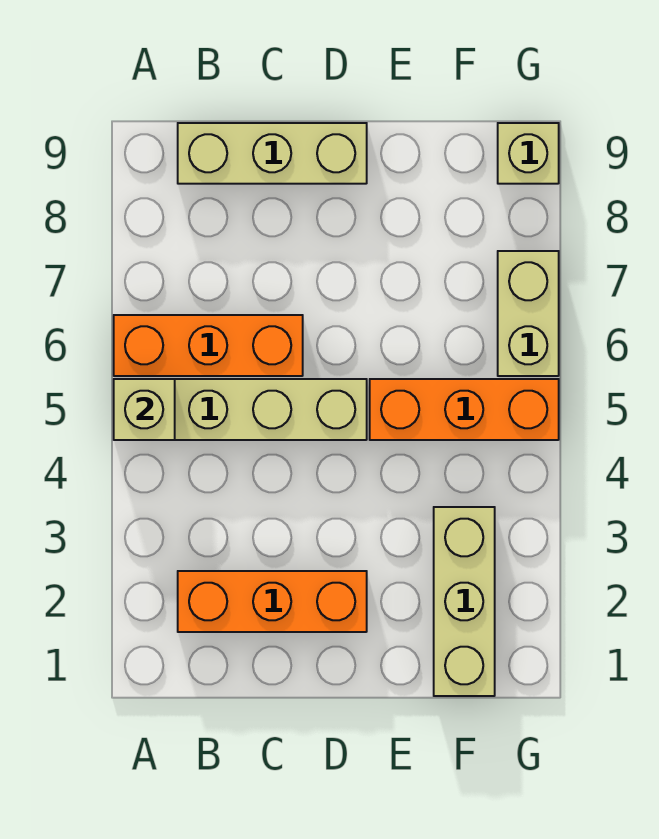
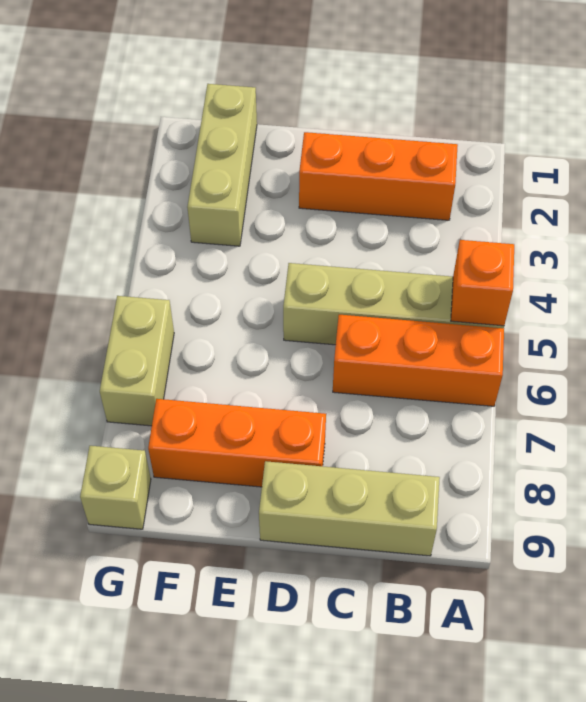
tan 1x1 brick [114,379,175,440] -> orange 1x1 brick [451,240,514,326]
orange 1x3 brick [370,379,559,440] -> orange 1x3 brick moved to [148,399,326,487]

